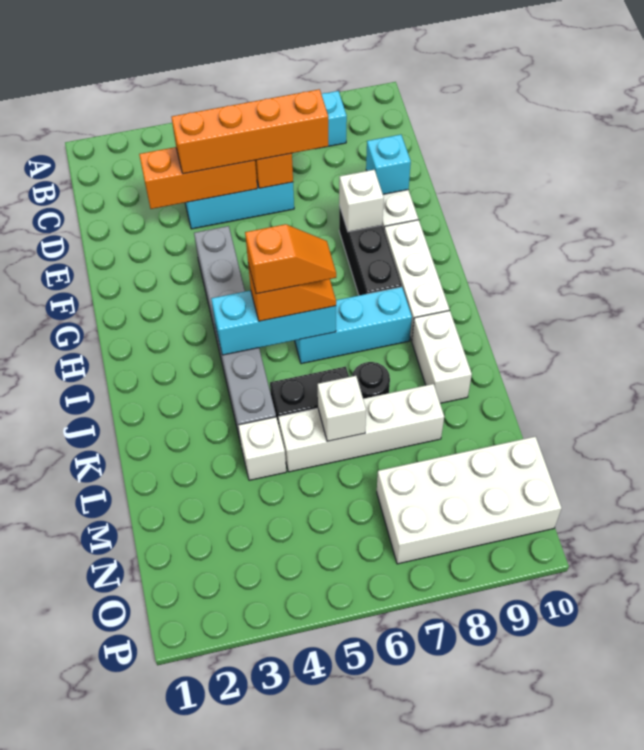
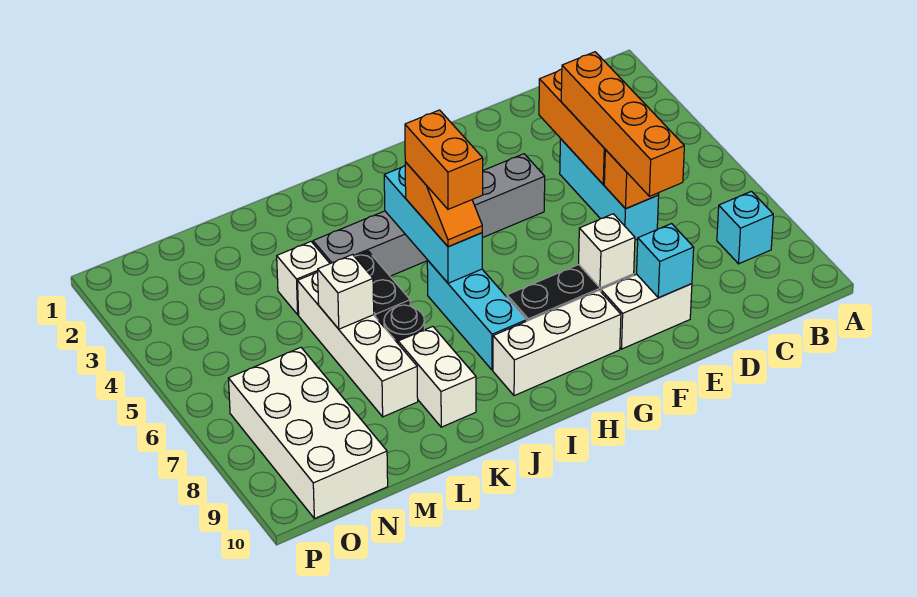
orange 1x2 slope [245,224,336,294] -> orange 1x2 brick [405,110,483,209]
white 1x2 brick [412,310,472,403] -> white 1x2 brick turned to [398,326,476,427]

